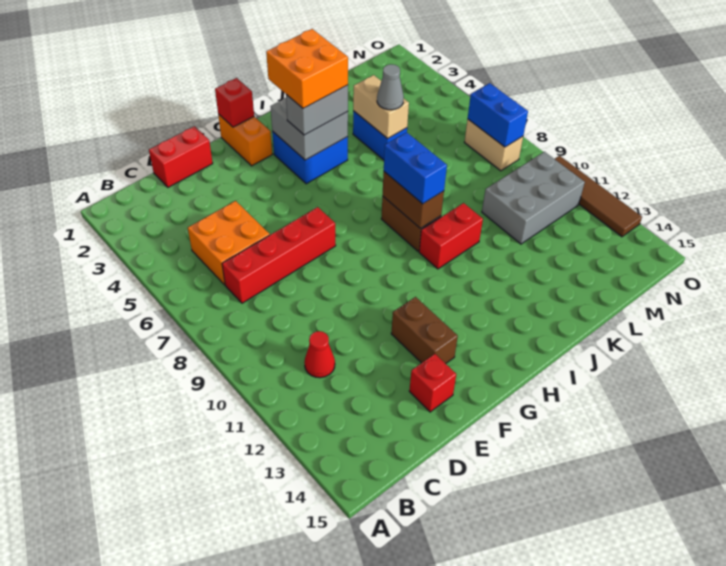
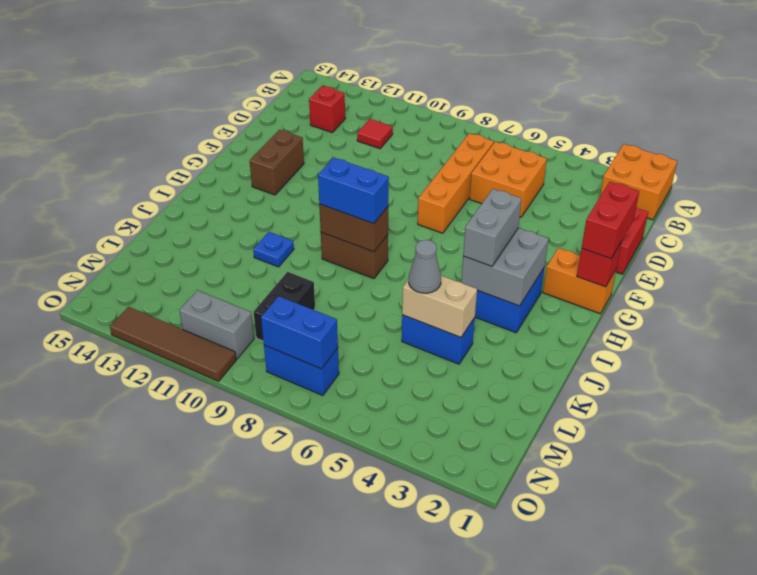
red 1x4 brick [222,207,336,303] -> orange 1x4 brick [418,133,494,233]
red 1x1 cone [304,331,335,378] -> red 1x1 tile [357,119,393,149]
red 1x1 brick [409,354,456,412] -> red 1x1 brick moved to [309,86,345,133]
brown 1x2 brick [391,297,458,364] -> brown 1x2 brick turned to [250,130,304,195]
orange 2x2 brick [266,29,348,108] -> orange 2x2 brick moved to [600,144,677,220]
red 1x2 brick [419,203,483,269] -> red 1x2 brick moved to [582,182,639,259]
none -> blue 1x1 plate [253,232,294,267]
none -> black 1x2 brick [254,272,315,341]
grey 2x3 brick [482,152,585,244] -> grey 1x2 brick [179,290,254,359]
tan 1x2 brick [464,119,523,171] -> blue 1x2 brick [264,345,339,396]

